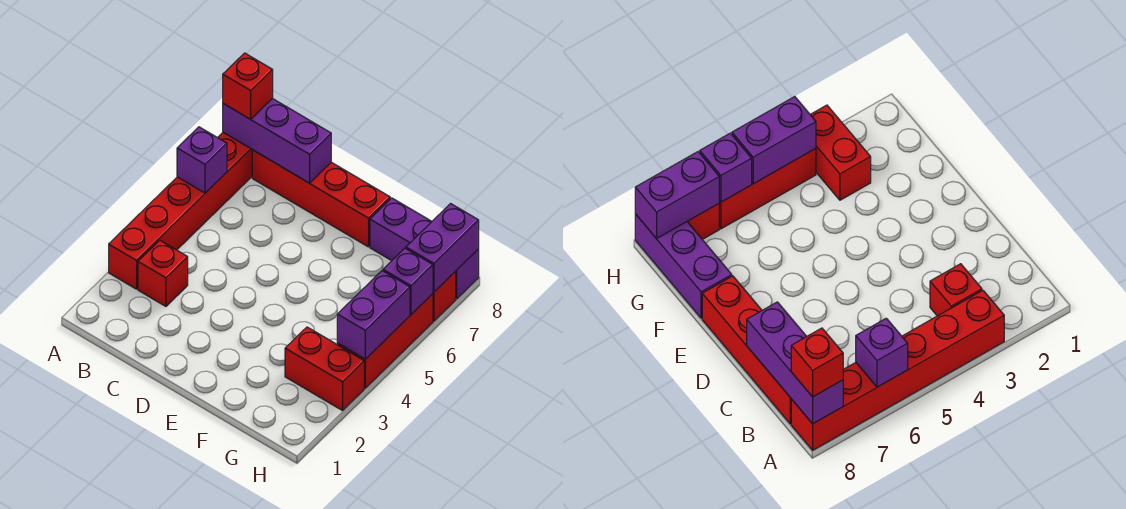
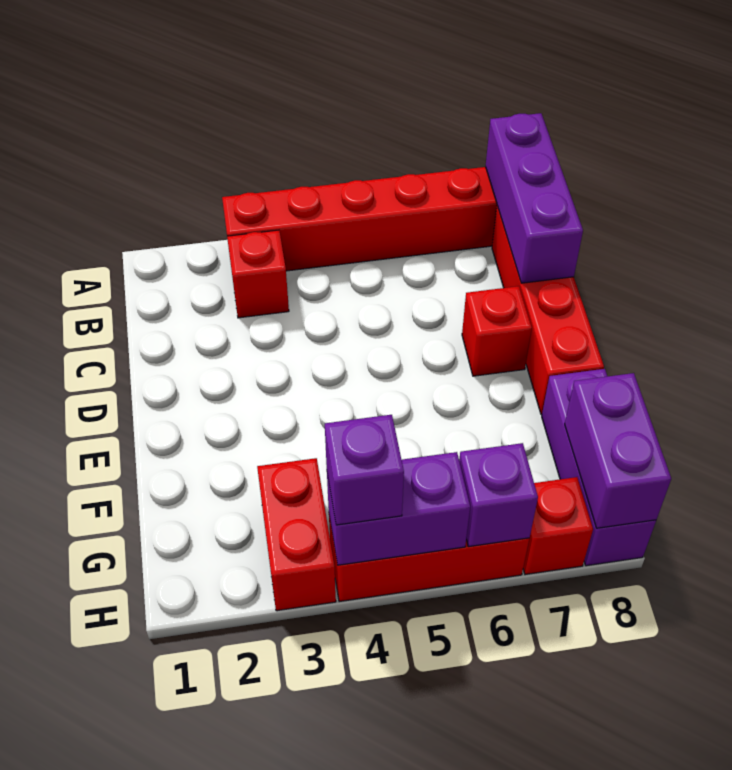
purple 1x1 brick [177,127,227,193] -> purple 1x1 brick moved to [325,415,404,525]
red 1x1 brick [223,53,273,119] -> red 1x1 brick moved to [462,286,532,376]
purple 1x2 brick [406,204,479,292] -> purple 1x2 brick turned to [565,373,671,528]

